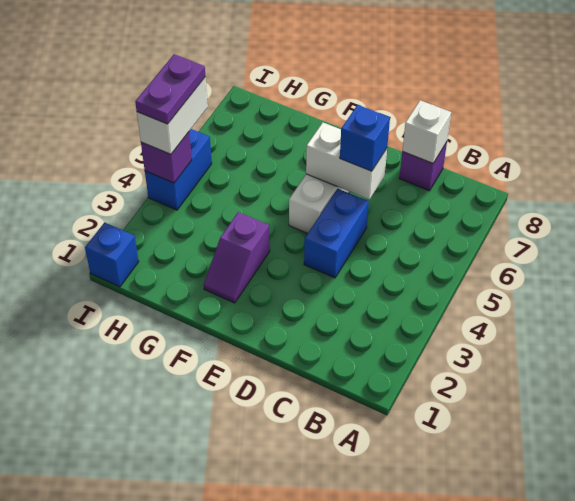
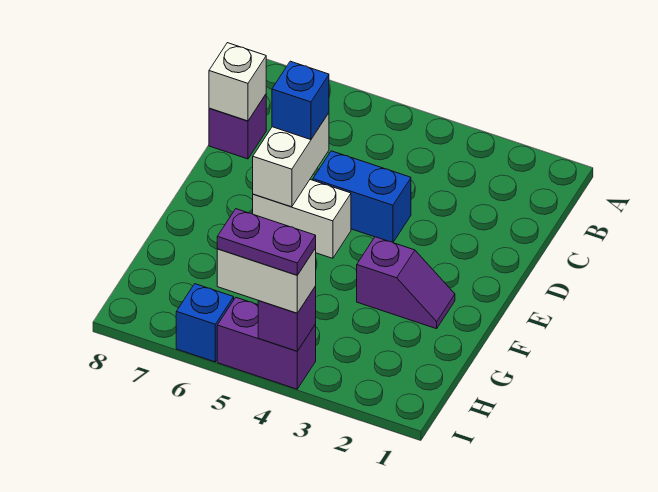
blue 1x1 brick [85,223,139,287] -> blue 1x1 brick moved to [176,284,234,362]
blue 1x2 brick [145,129,212,210] -> purple 1x2 brick [217,298,316,389]

